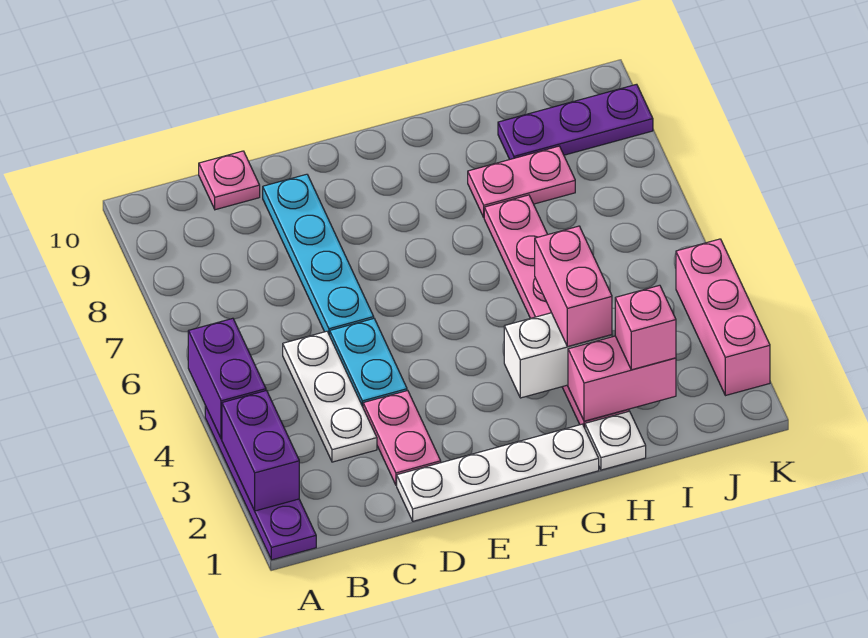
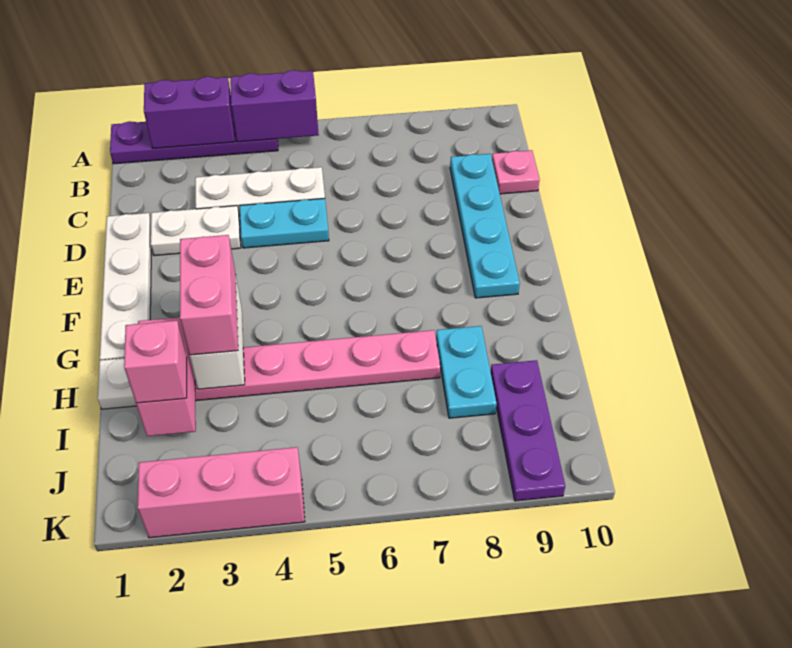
pink 1x2 plate [363,391,441,485] -> white 1x2 plate [151,206,241,256]
cyan 1x4 plate [263,174,374,335] -> cyan 1x4 plate turned to [450,154,520,298]
pink 1x2 brick [535,226,612,347] -> pink 1x2 brick turned to [180,235,238,355]
pink 1x2 plate [468,146,575,217] -> cyan 1x2 plate [436,326,497,418]

